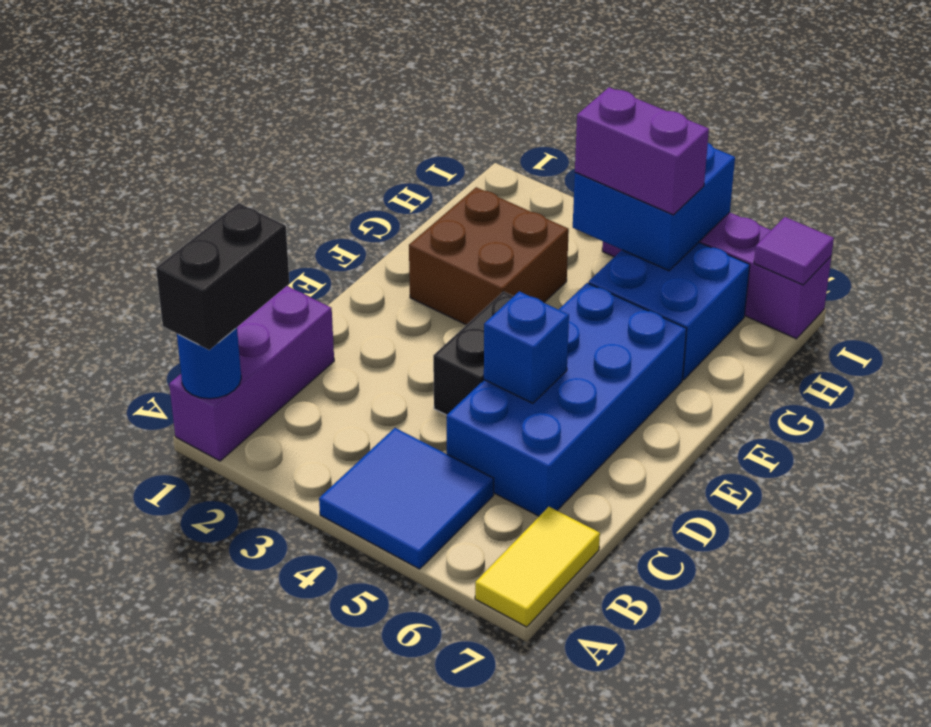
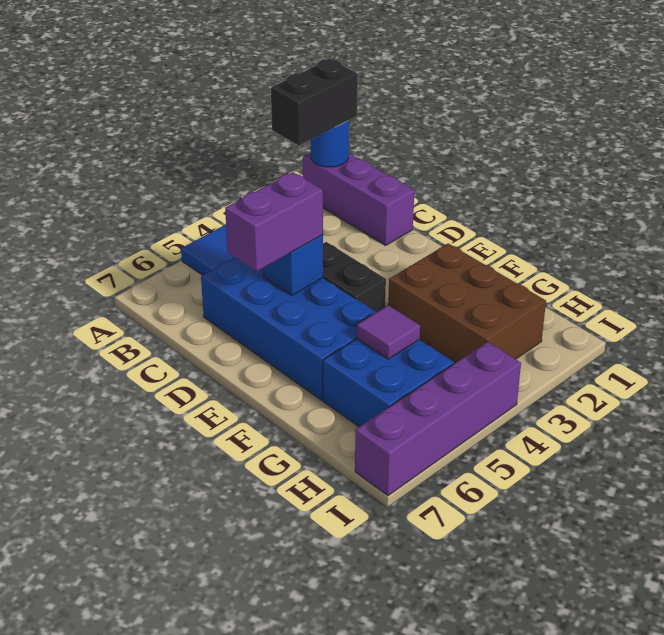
black 1x2 brick [156,203,290,350] -> black 1x2 brick turned to [271,59,358,145]
yellow 1x2 tile [475,507,600,627] -> none
brown 2x2 brick [409,187,569,325] -> brown 2x3 brick [388,243,546,363]
blue 2x2 brick [573,143,735,271] -> none
purple 1x2 brick [575,87,709,215] -> purple 1x2 brick moved to [225,172,323,271]
purple 1x1 tile [754,217,834,285] -> purple 1x1 tile moved to [357,305,420,359]

